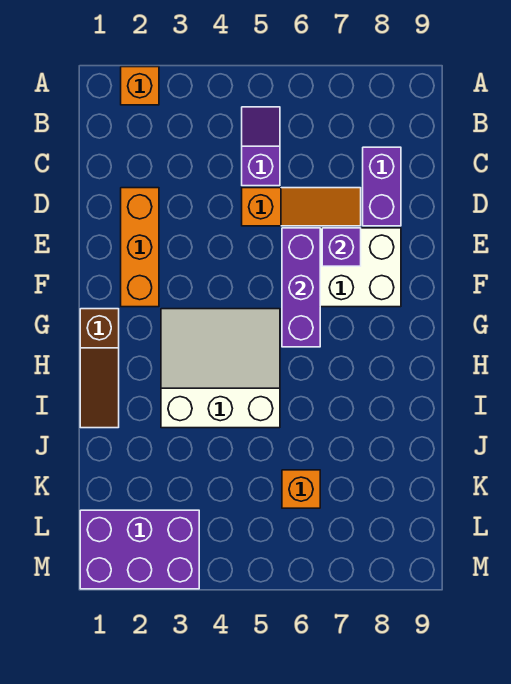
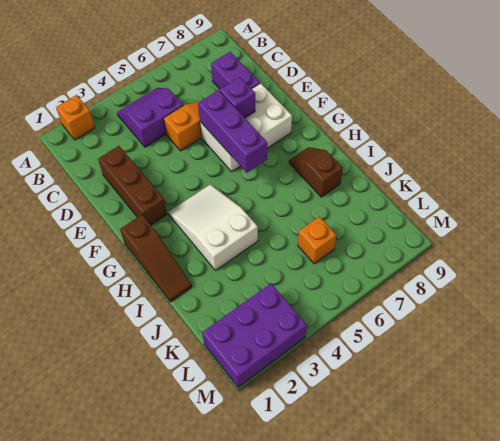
purple 1x2 slope [242,107,280,186] -> purple 2x2 slope [117,88,183,147]
orange 1x3 brick [121,188,159,307] -> brown 1x3 brick [98,146,167,225]
white 3x3 slope [161,309,280,428] -> white 2x3 slope [168,184,258,270]
none -> brown 1x2 slope [289,147,343,197]

